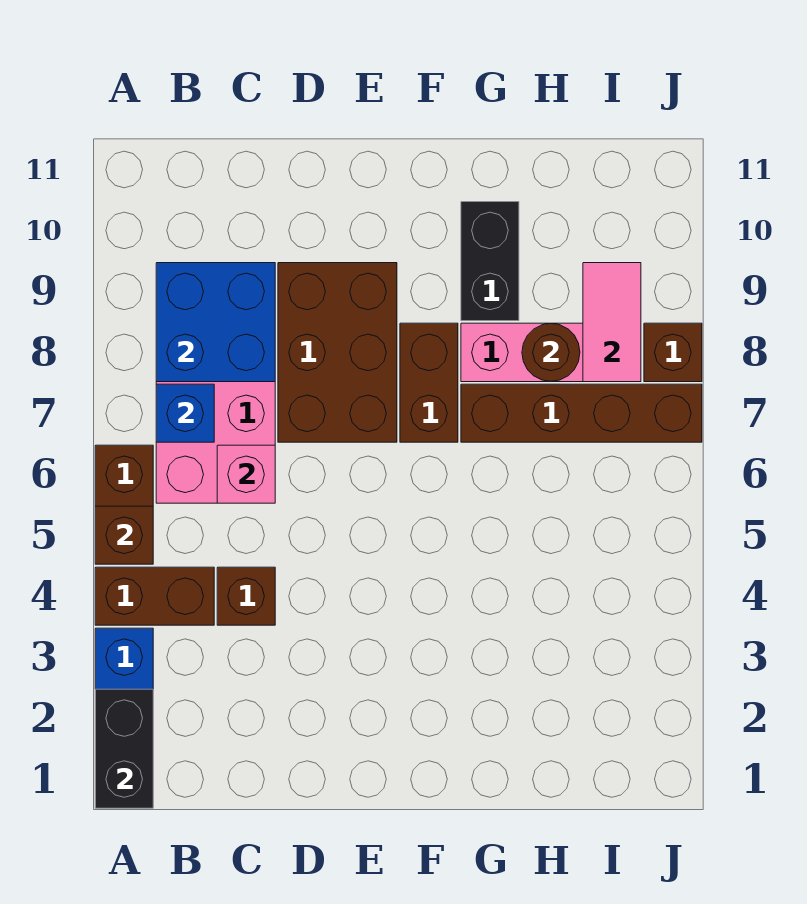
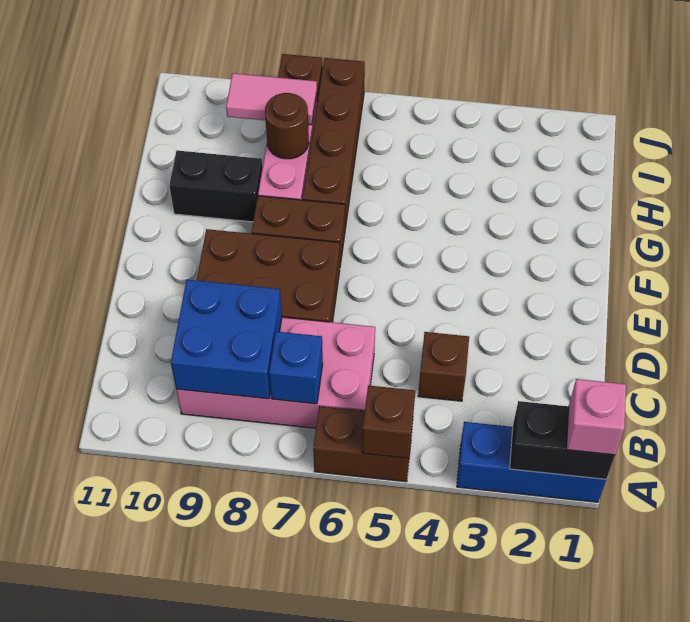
brown 1x2 brick [95,567,214,625] -> none
pink 1x1 brick [217,445,275,503] -> pink 1x1 brick moved to [566,379,626,455]

